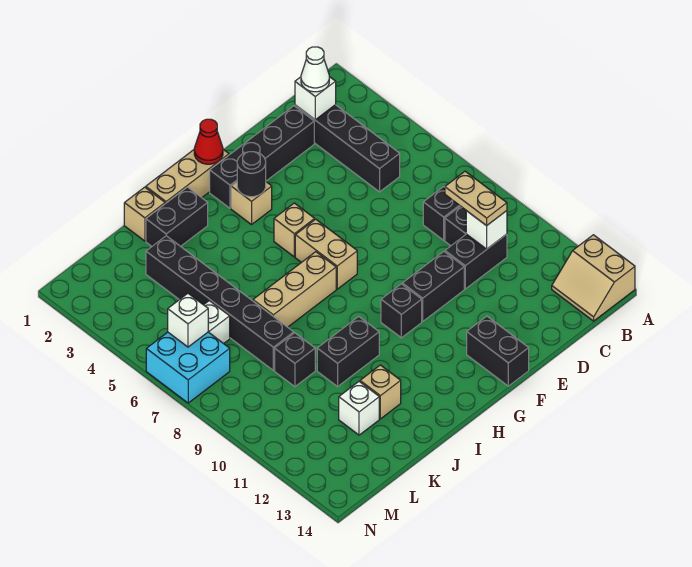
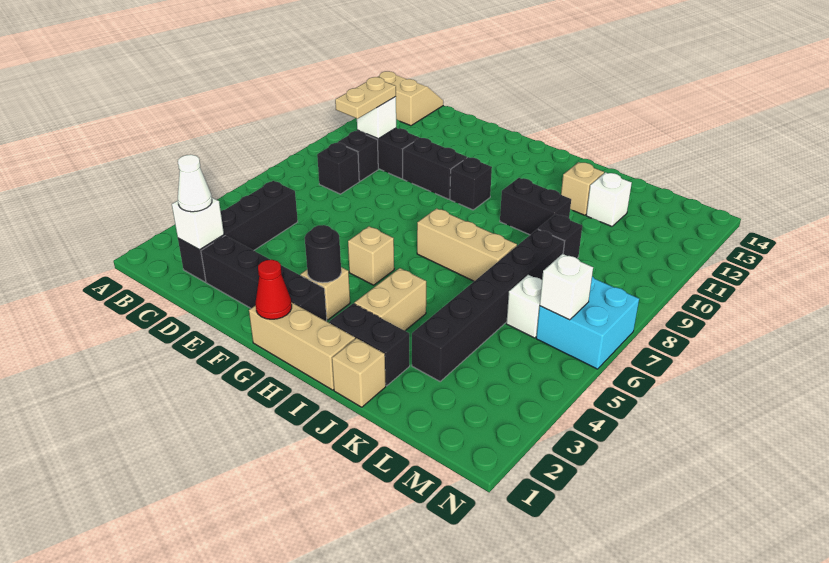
tan 2x2 slope [552,235,635,321] -> tan 2x2 slope turned to [378,71,443,126]
black 1x2 brick [467,316,529,386] -> none
tan 1x2 brick [295,219,357,289] -> tan 1x2 brick moved to [354,268,426,331]

